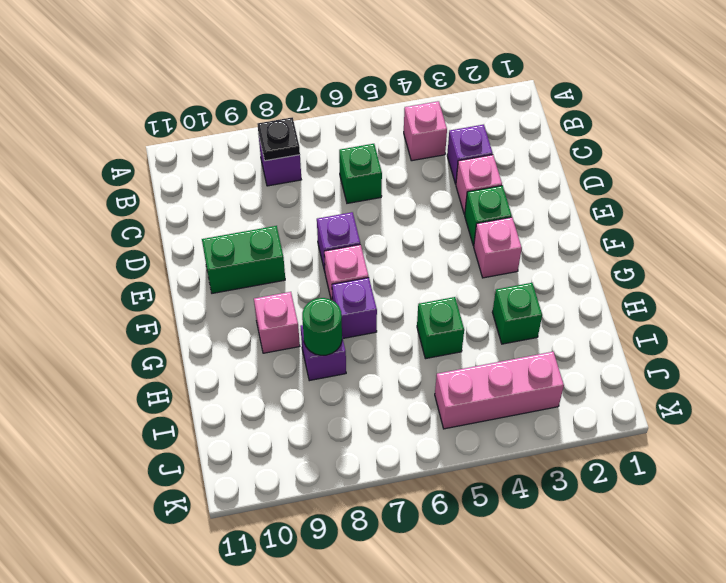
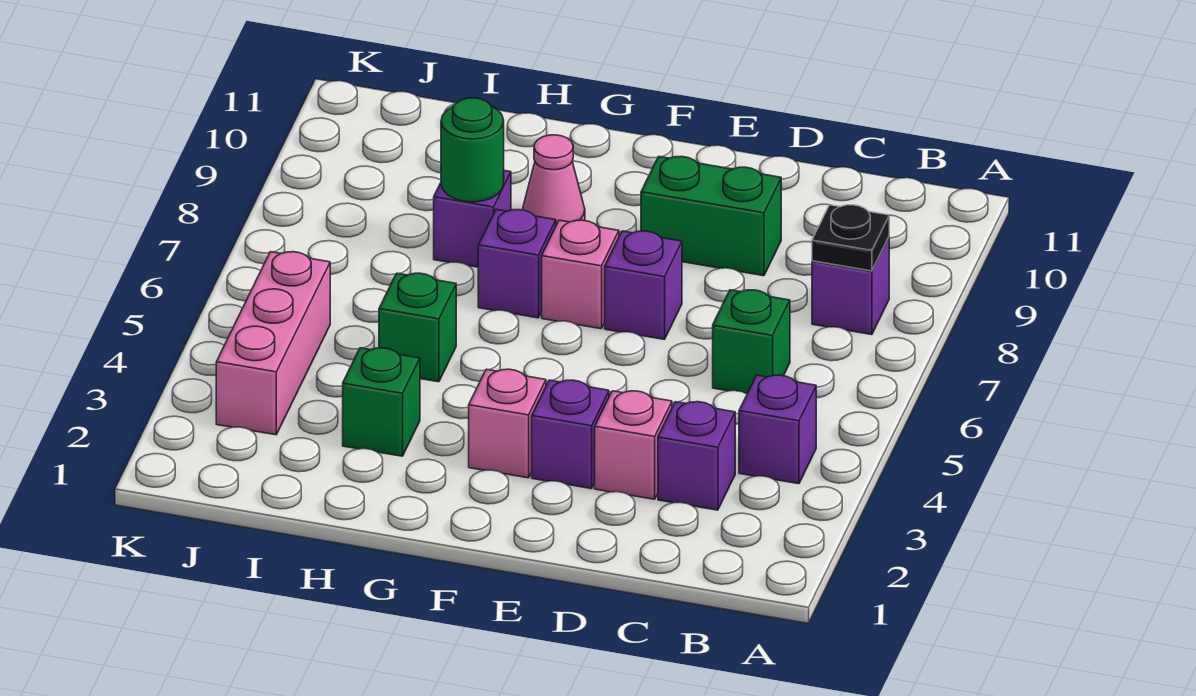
pink 1x1 brick [404,101,447,161] -> purple 1x1 brick [739,375,816,484]
green 1x1 brick [465,186,512,246] -> purple 1x1 brick [532,380,609,489]
green 1x2 brick [202,226,285,293] -> green 1x2 brick turned to [641,156,781,276]
pink 1x1 brick [254,292,300,353] -> pink 1x1 cone [523,135,585,225]

